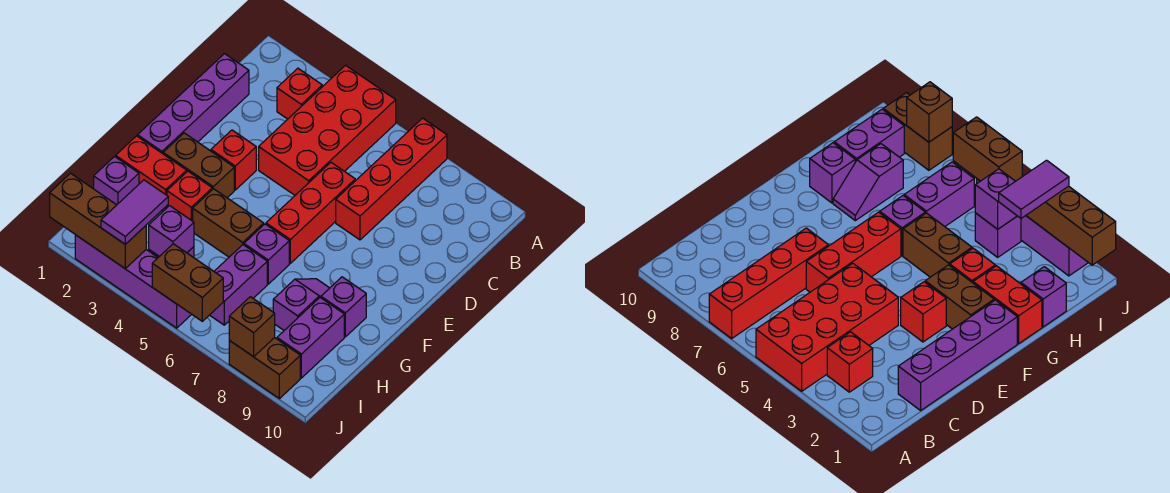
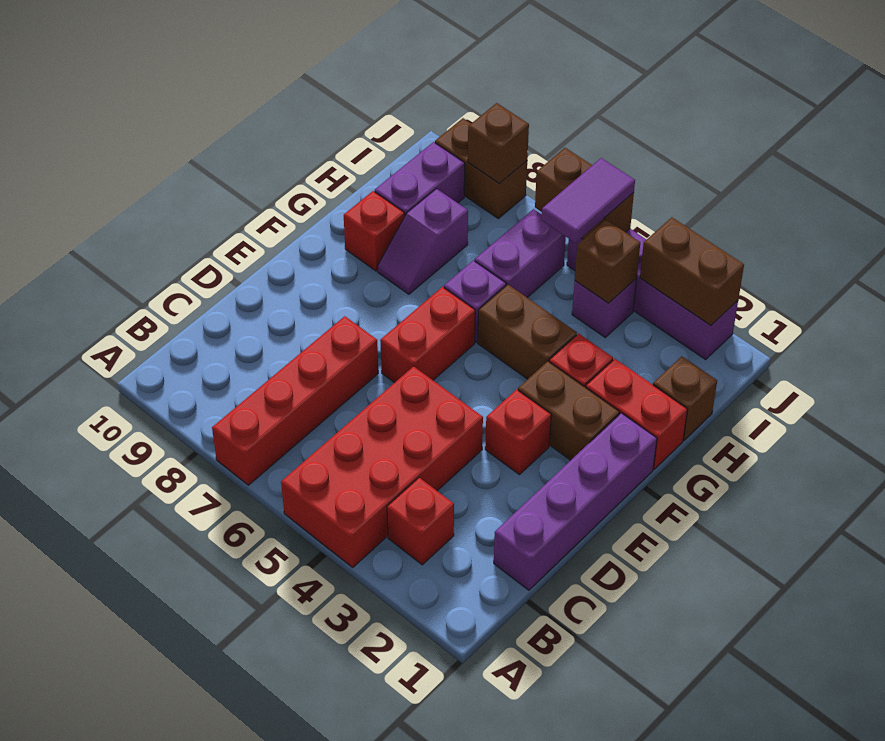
red 1x3 brick [266,163,355,263] -> red 1x2 brick [380,287,475,383]
purple 1x1 brick [321,277,366,337] -> red 1x1 brick [344,191,404,271]
purple 1x1 brick [94,157,139,205] -> brown 1x1 brick [653,356,717,440]
purple 1x2 tile [101,180,168,244] -> purple 1x2 tile moved to [542,158,635,243]
purple 1x1 brick [149,206,194,256] -> brown 1x1 brick [575,220,640,303]
brown 1x3 brick [50,173,146,268] -> brown 1x2 brick [640,217,744,325]

